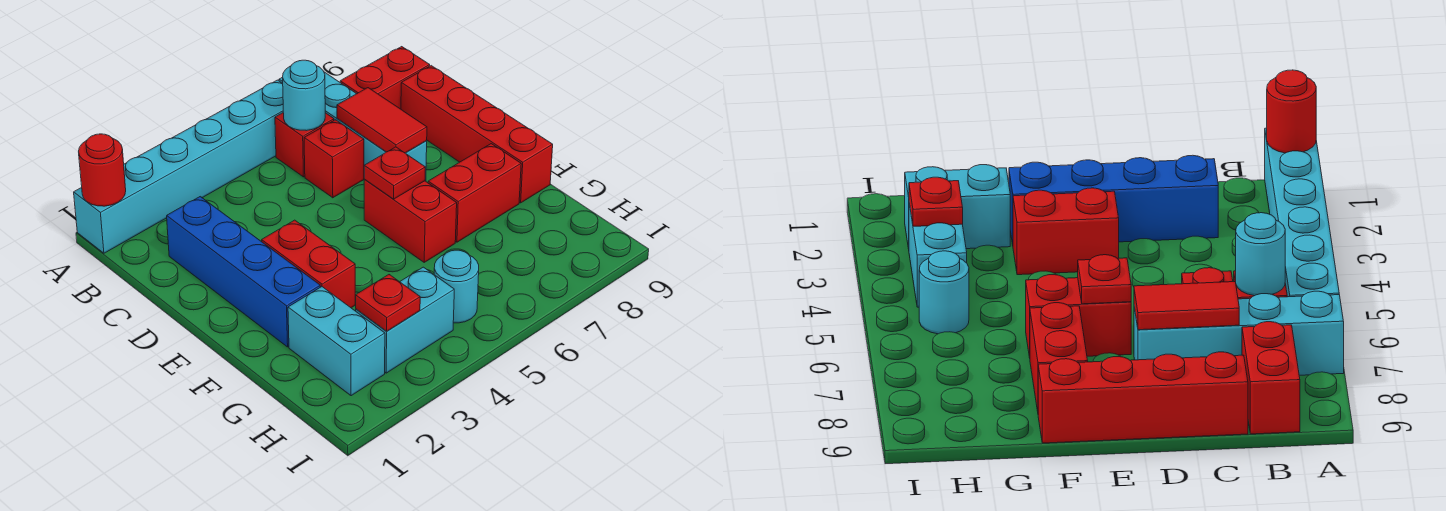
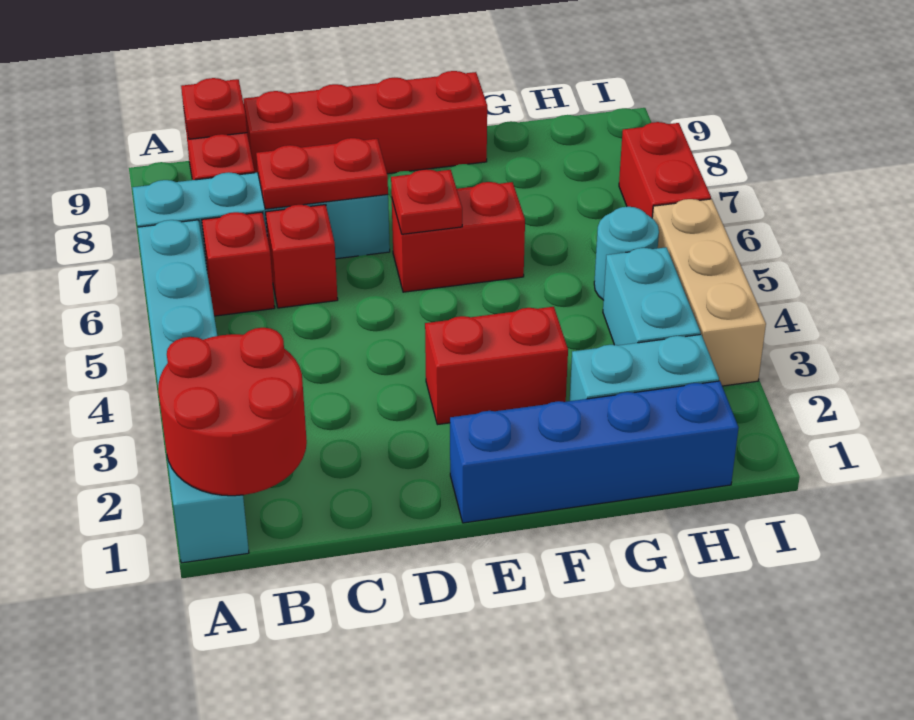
red 1x1 round brick [79,134,126,206] -> red 2x2 round brick [158,328,307,496]
cyan 1x1 round brick [283,60,325,131] -> none
blue 1x4 brick [167,197,320,347] -> blue 1x4 brick moved to [450,381,739,523]
red 1x2 tile [337,88,427,153] -> red 1x2 plate [256,138,388,209]
red 1x2 brick [428,144,521,242] -> red 1x2 brick moved to [619,122,711,218]
red 1x1 plate [356,275,420,331] -> red 1x1 plate moved to [181,78,247,139]
none -> tan 1x3 brick [652,199,766,386]

